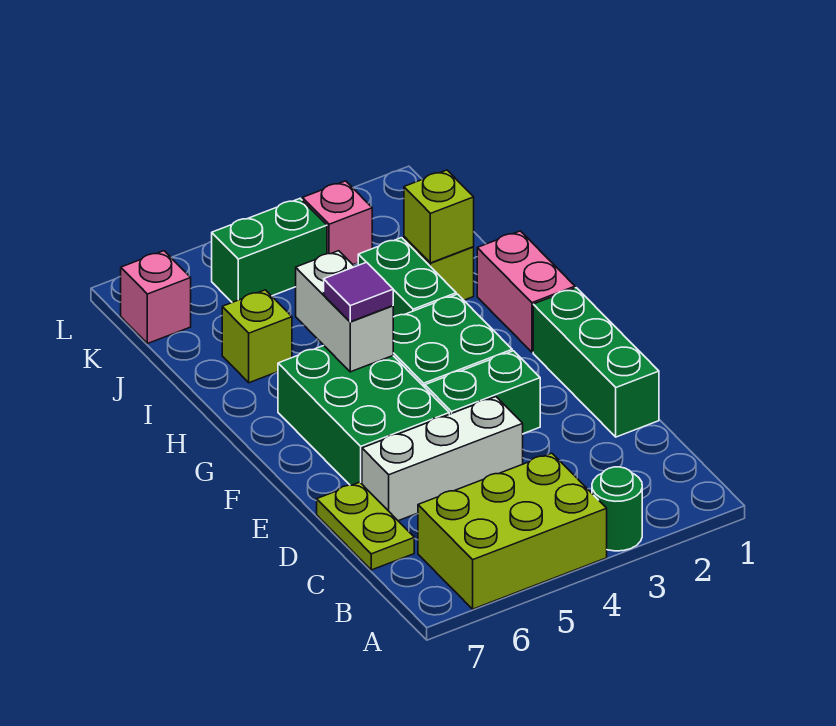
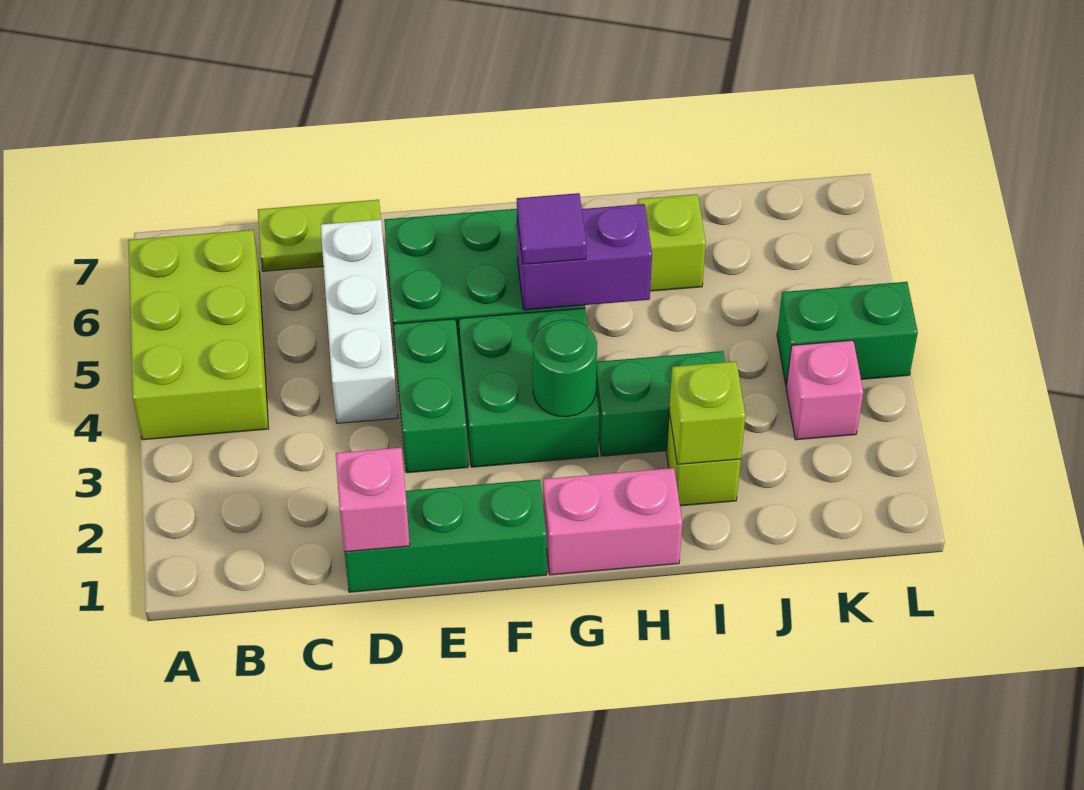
green 1x1 round brick [592,467,642,551] -> green 1x1 round brick moved to [533,319,597,417]
white 1x2 brick [296,251,393,372] -> purple 1x2 brick [517,204,652,310]
green 1x2 brick [212,199,327,302] -> green 1x2 brick turned to [777,282,918,386]
pink 1x1 brick [121,251,191,344] -> pink 1x1 brick moved to [336,448,410,552]

